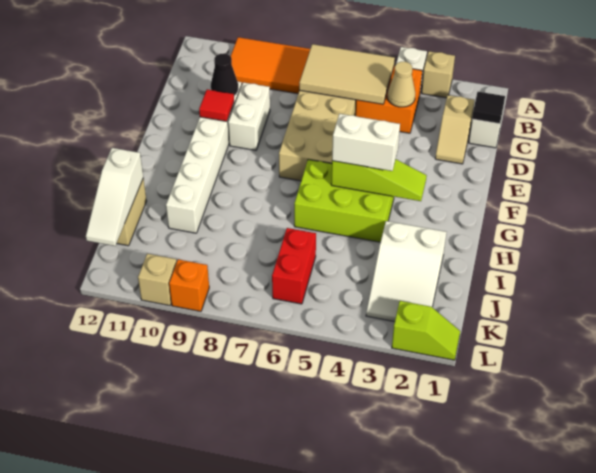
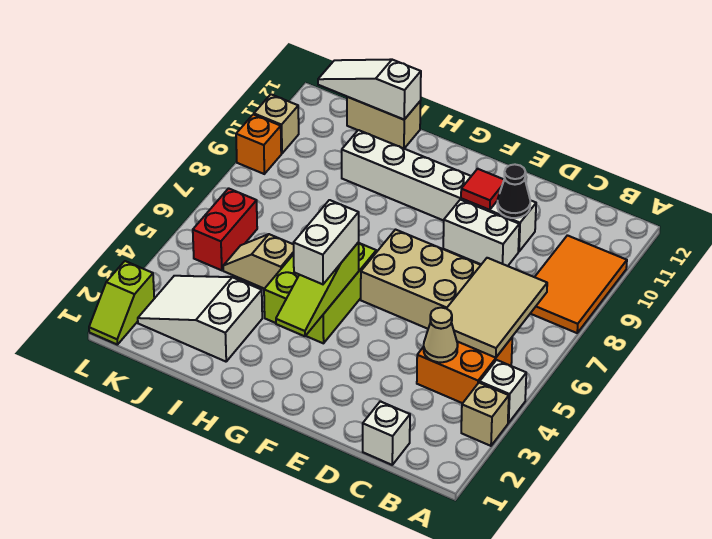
black 1x1 tile [472,92,505,124] -> none
tan 1x2 slope [435,95,475,164] -> tan 1x2 slope moved to [223,234,294,289]
red 1x2 brick [272,228,316,304] -> red 1x2 brick turned to [193,188,257,270]

